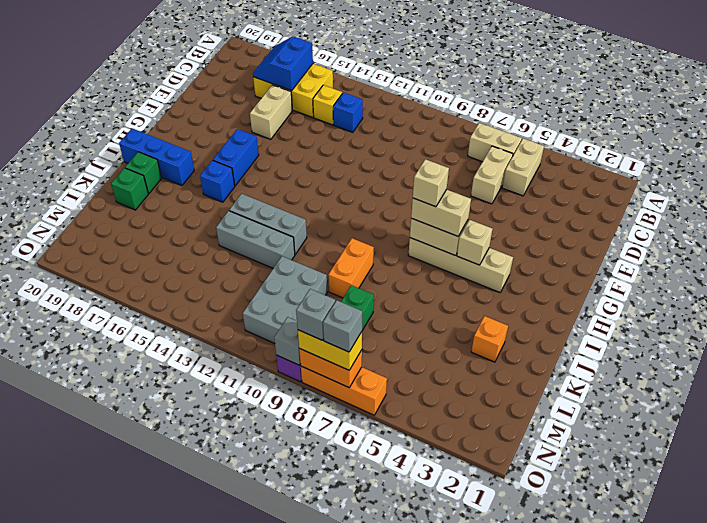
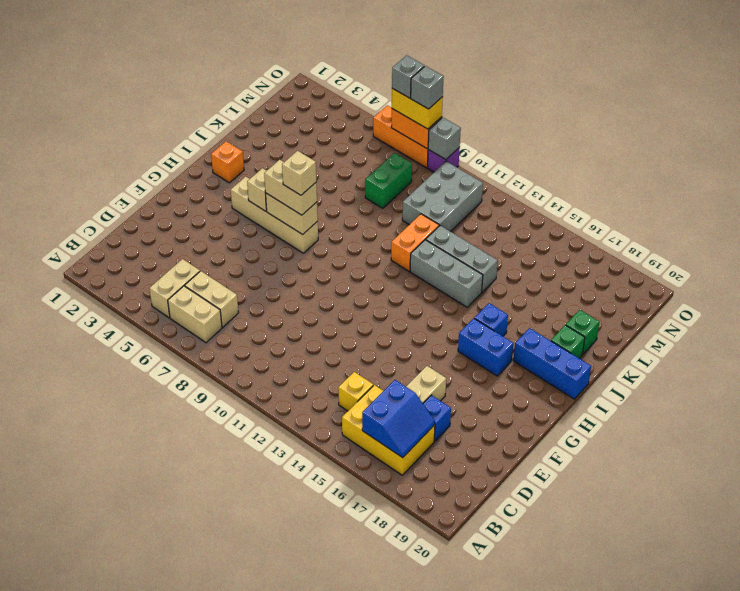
tan 1x2 brick [471,146,513,204] -> tan 1x2 brick turned to [185,271,239,327]
blue 1x1 brick [333,92,363,132] -> blue 1x1 brick moved to [423,395,451,441]
blue 1x2 brick [213,129,259,186] -> blue 1x2 brick turned to [458,318,513,376]
orange 1x2 brick [328,238,374,298] -> orange 1x2 brick moved to [391,214,439,271]
orange 1x1 brick [471,316,508,362] -> orange 1x1 brick moved to [211,141,244,183]

